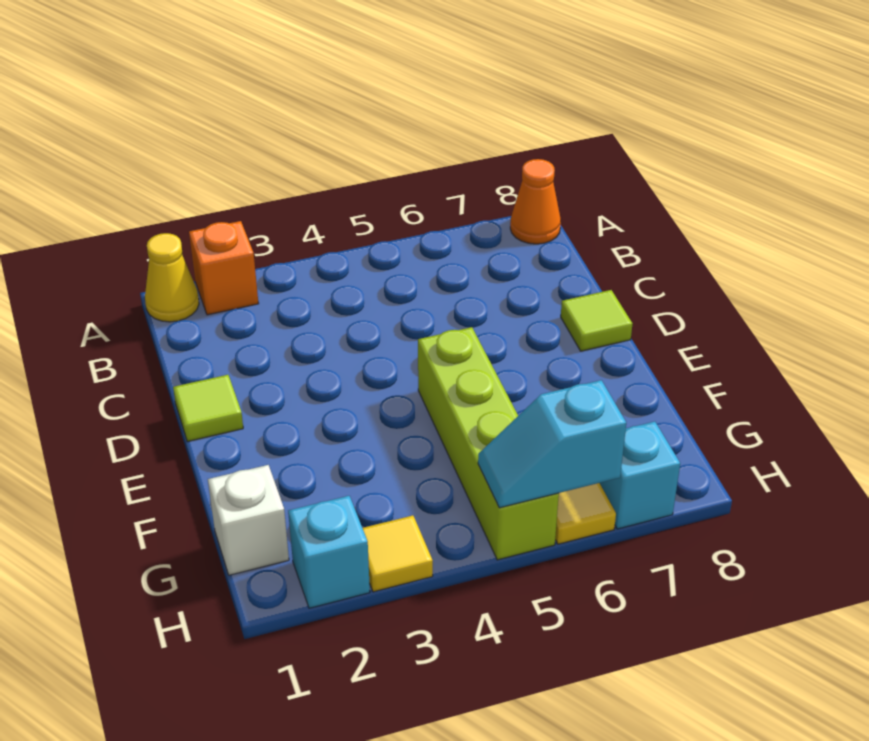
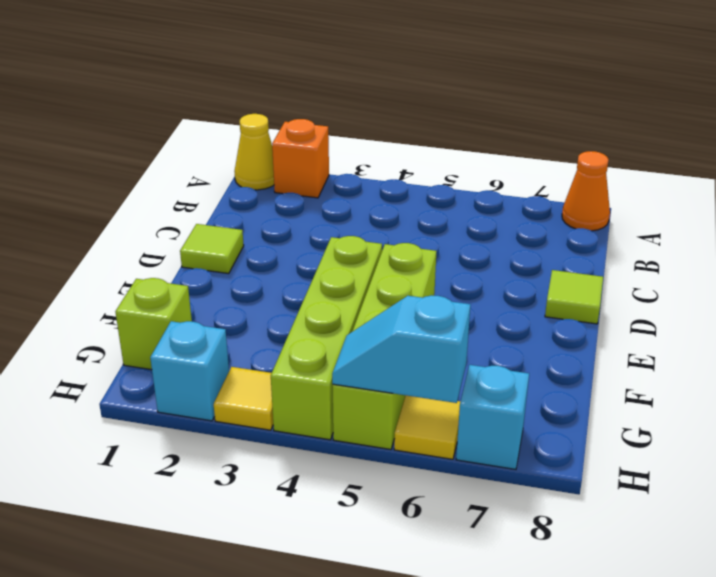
none -> lime 1x4 brick [271,236,382,440]
white 1x1 brick [208,465,289,575] -> lime 1x1 brick [115,278,192,370]

